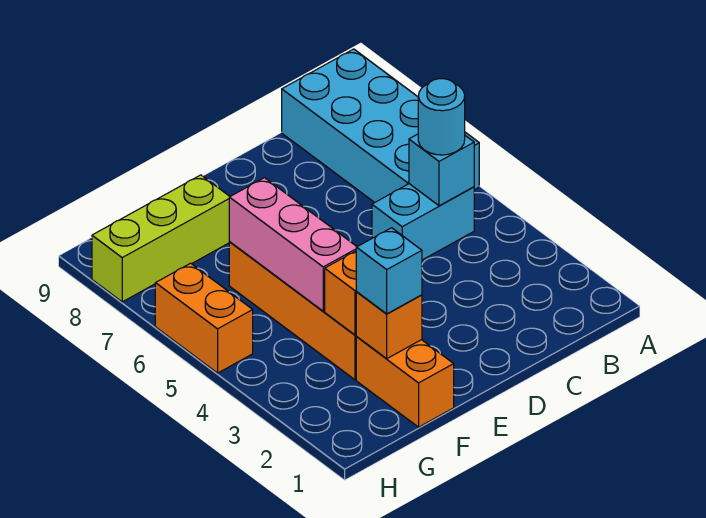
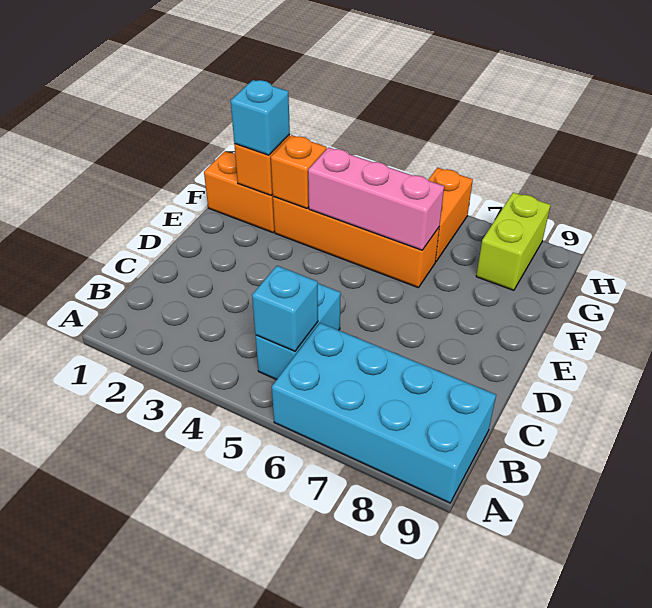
cyan 1x1 round brick [418,79,465,155] -> none
lime 1x3 brick [92,175,230,302] -> lime 1x2 brick [476,192,550,290]
orange 1x2 brick [155,263,253,373] -> orange 1x2 brick turned to [428,168,473,262]

